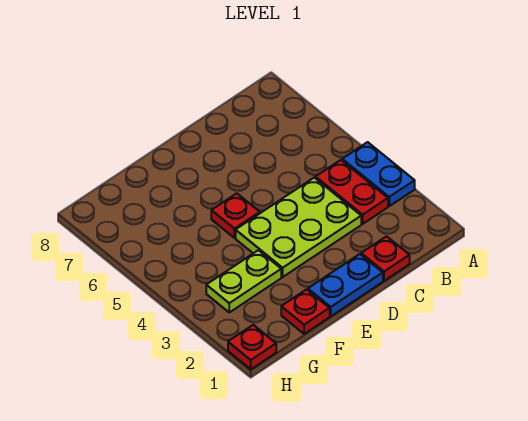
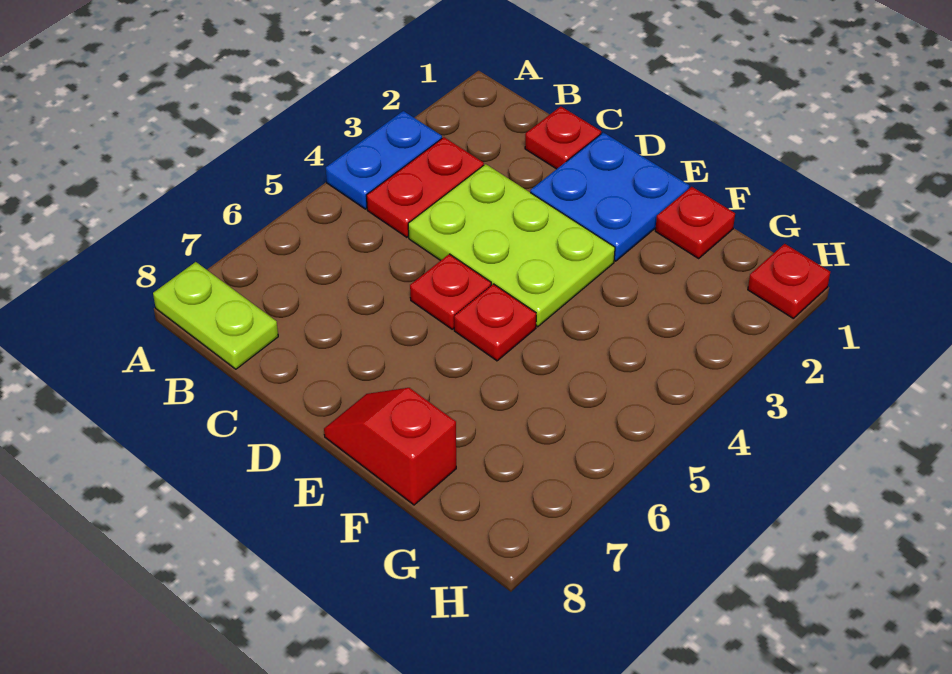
blue 1x2 plate [308,254,383,316] -> blue 2x2 plate [530,132,689,261]
none -> red 1x1 plate [410,254,491,329]
none -> red 1x2 slope [324,388,456,505]
lime 1x2 plate [206,250,281,312] -> lime 1x2 plate moved to [153,262,278,369]

